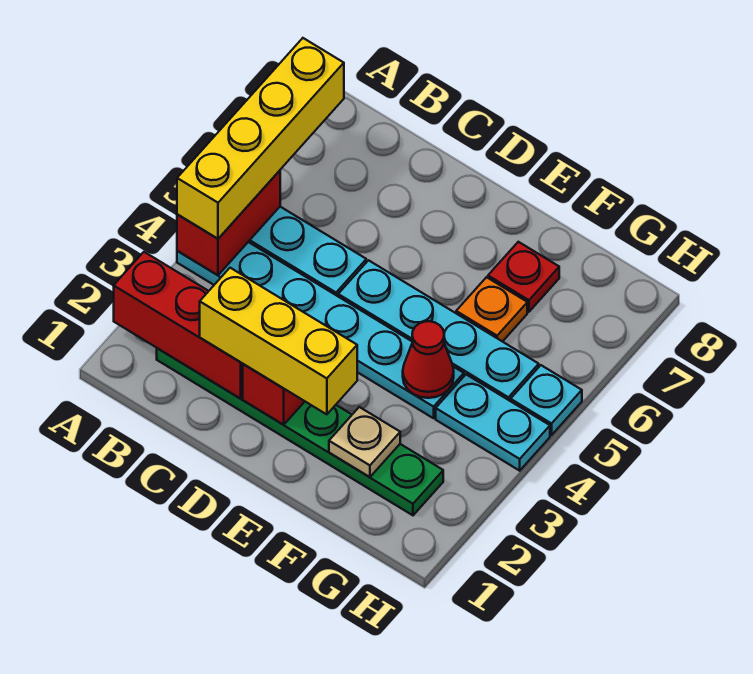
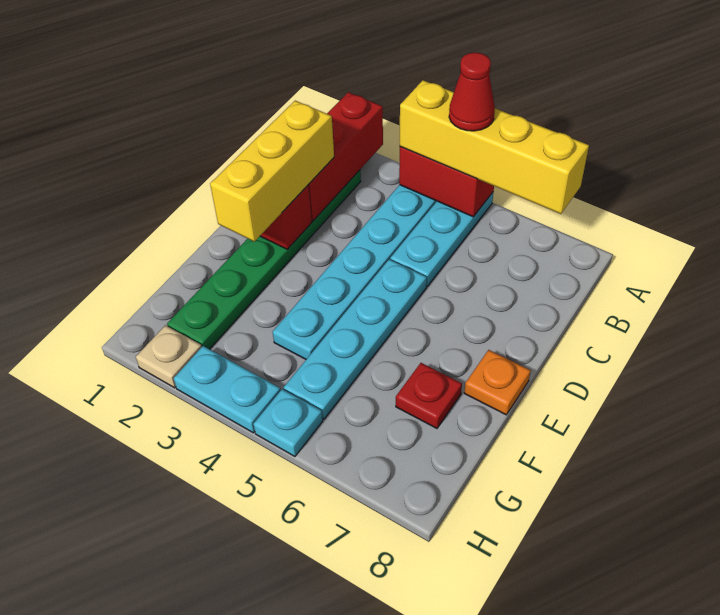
tan 1x1 plate [329,407,400,477] -> tan 1x1 plate moved to [136,325,202,388]
red 1x1 cone [403,321,454,398] -> red 1x1 cone moved to [449,53,495,131]
orange 1x1 plate [456,277,527,342] -> orange 1x1 plate moved to [464,350,531,415]
cyan 1x2 plate [436,375,550,471] -> cyan 1x2 plate turned to [174,346,281,433]

